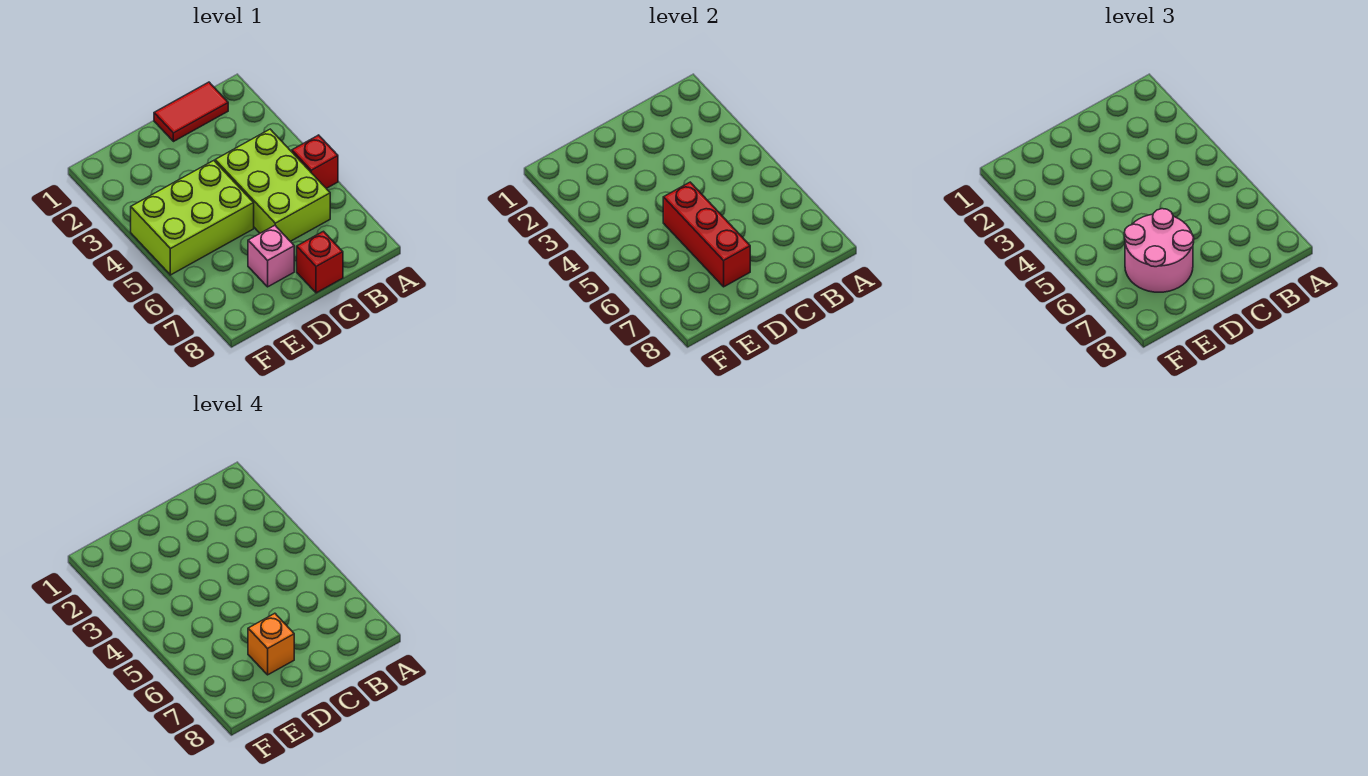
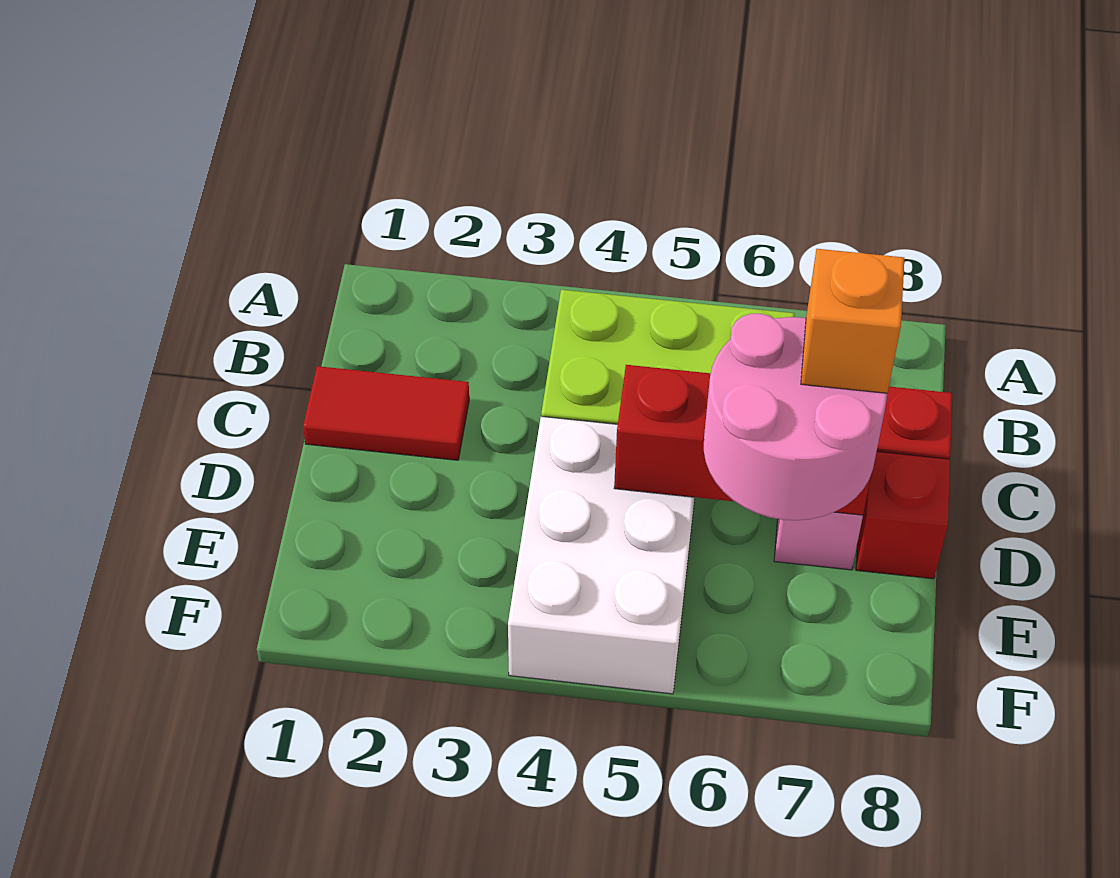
red 1x1 brick [292,135,338,188] -> red 1x1 brick moved to [856,452,950,579]
red 1x2 tile [154,82,228,142] -> red 1x2 tile turned to [303,366,469,460]
lime 2x3 brick [131,161,254,275] -> white 2x3 brick [508,416,695,694]

